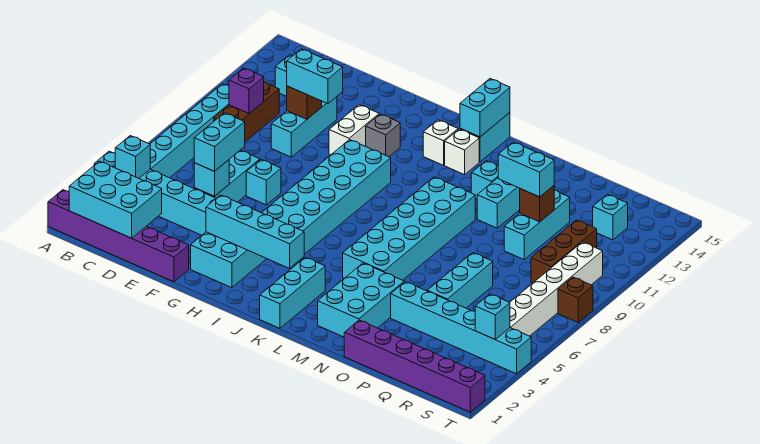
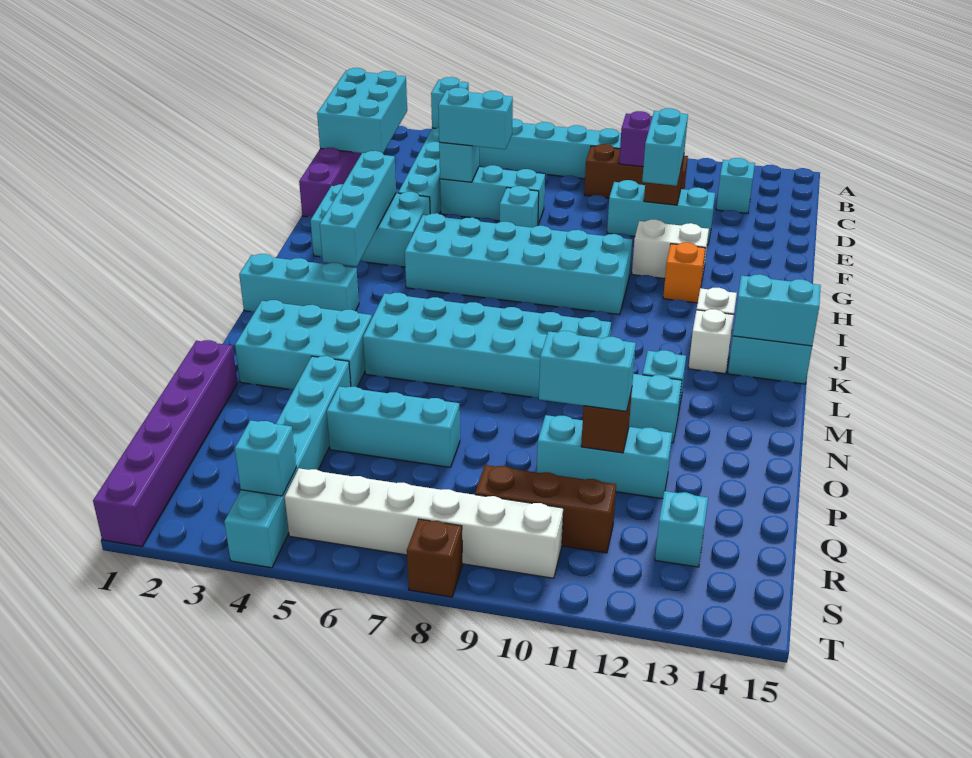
grey 1x1 brick [366,114,400,157] -> orange 1x1 brick [663,242,705,303]
cyan 1x2 brick [498,142,554,197] -> cyan 1x2 brick turned to [539,331,636,411]

